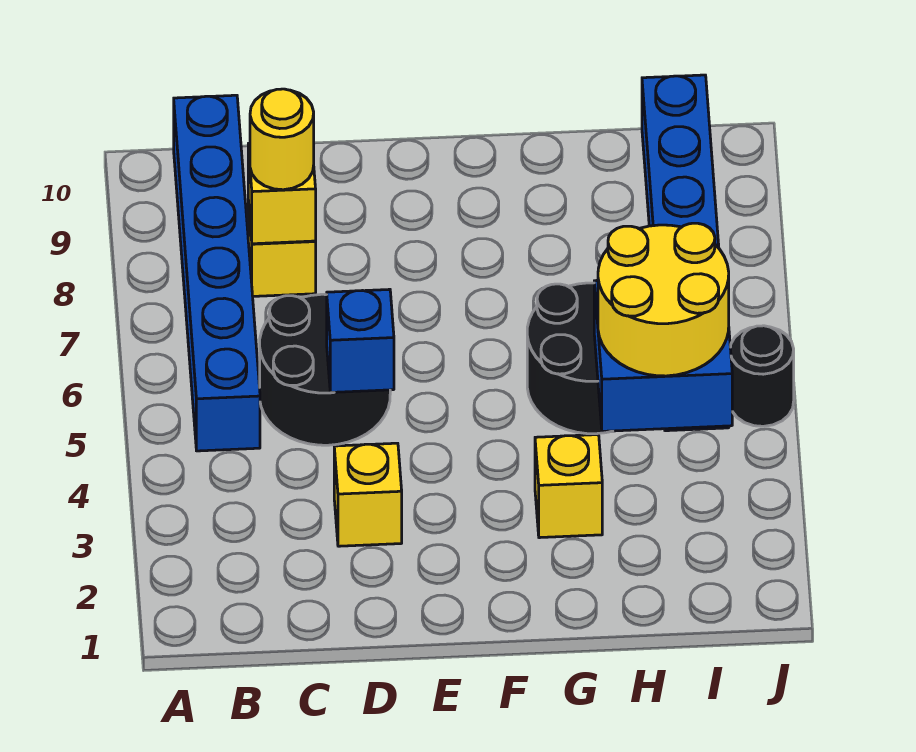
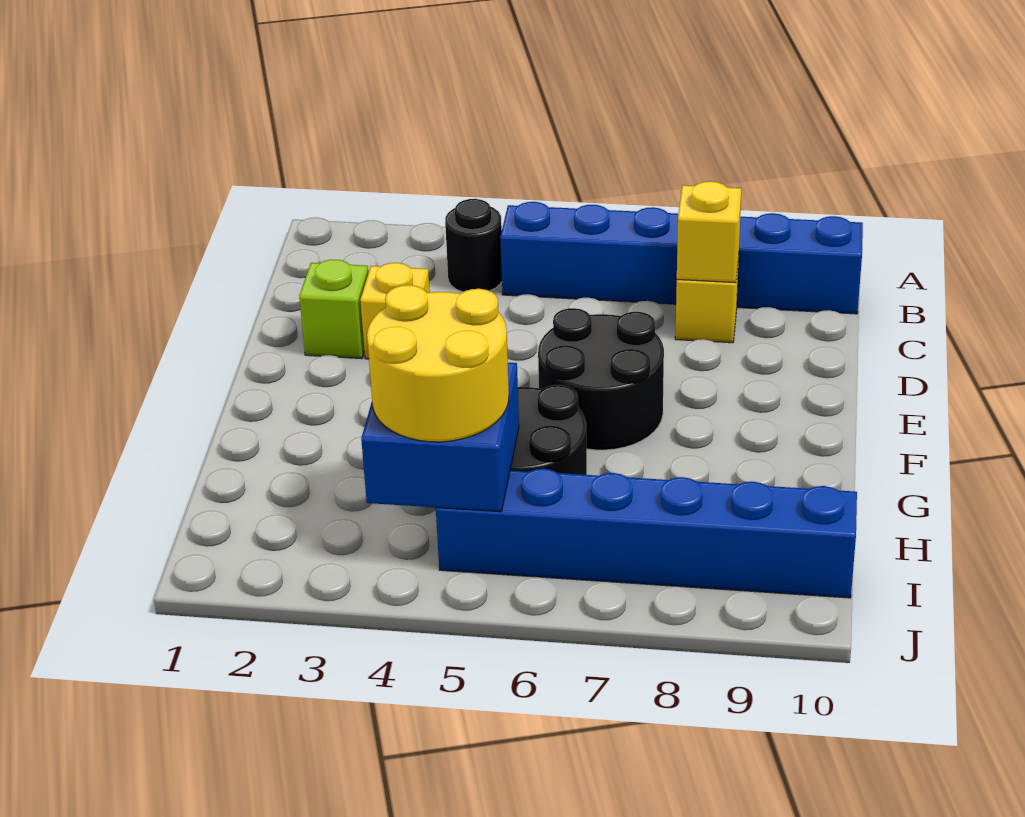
black 2x2 round brick [260,294,390,445] -> black 2x2 round brick moved to [538,308,664,450]
yellow 1x1 round brick [250,89,314,190] -> none
none -> lime 1x1 brick [299,260,368,359]
blue 1x1 brick [327,289,394,392] -> none
yellow 1x1 brick [535,435,602,538] -> none
black 1x1 round brick [730,326,794,426] -> black 1x1 round brick moved to [445,199,502,292]

